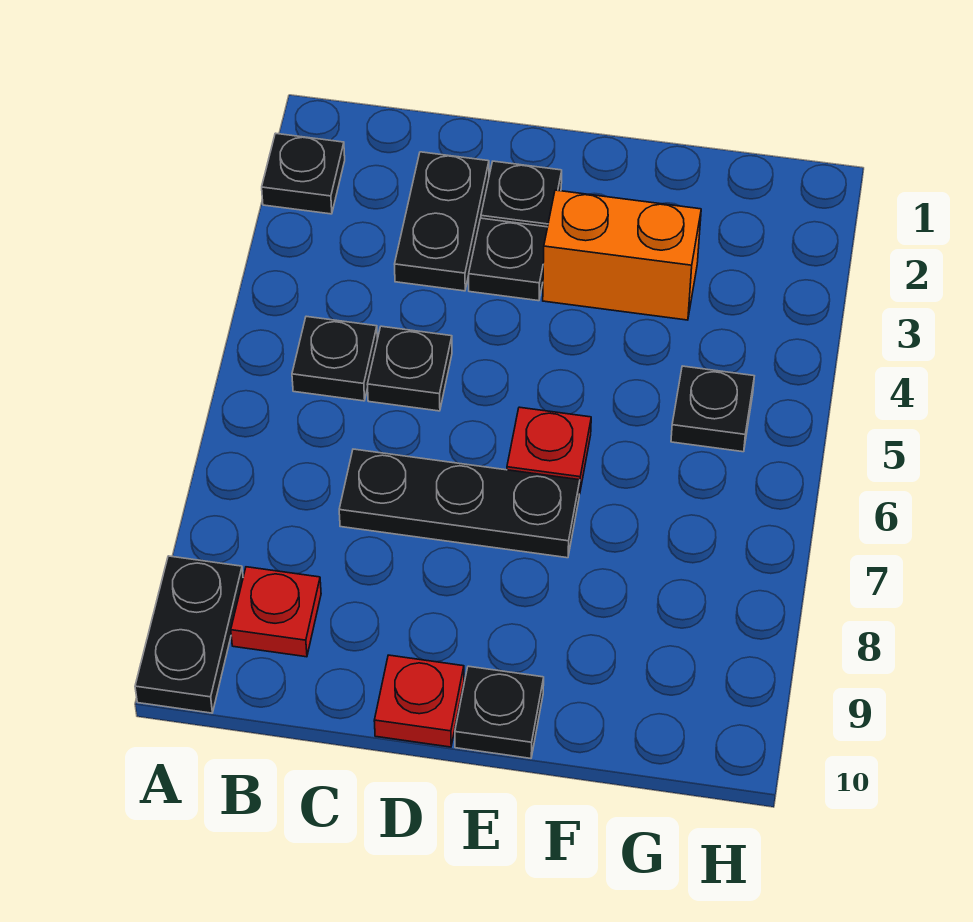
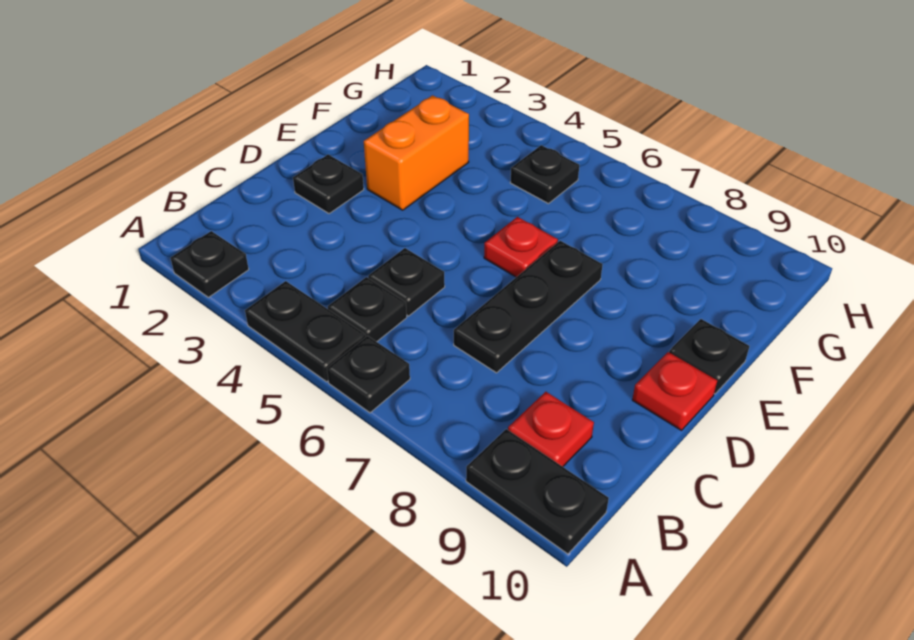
black 1x2 plate [395,152,489,291] -> black 1x2 plate moved to [245,281,366,382]
black 1x1 plate [469,218,548,301] -> black 1x1 plate moved to [327,336,410,413]

